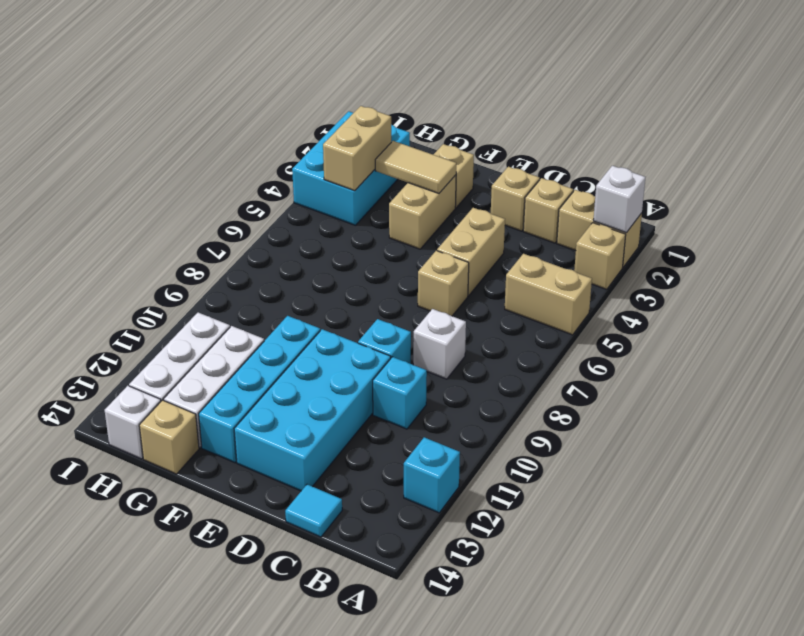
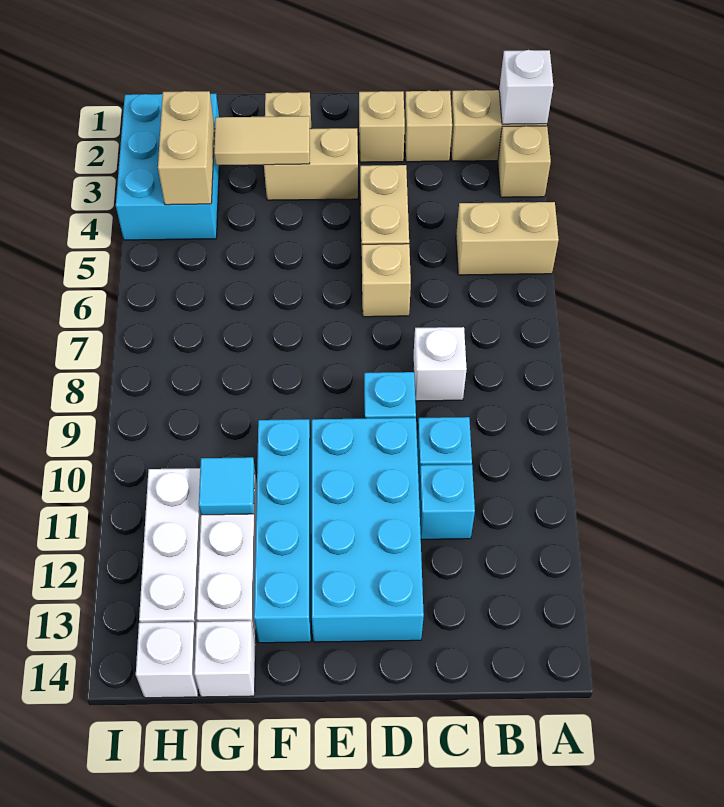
cyan 1x1 brick [404,437,460,513] -> cyan 1x1 brick moved to [419,465,475,539]
cyan 1x1 tile [285,484,342,537] -> cyan 1x1 tile moved to [199,457,255,515]
tan 1x2 brick [389,175,456,249] -> tan 1x2 brick turned to [264,128,358,200]
tan 1x1 brick [139,400,199,474] -> white 1x1 brick [194,621,255,697]

